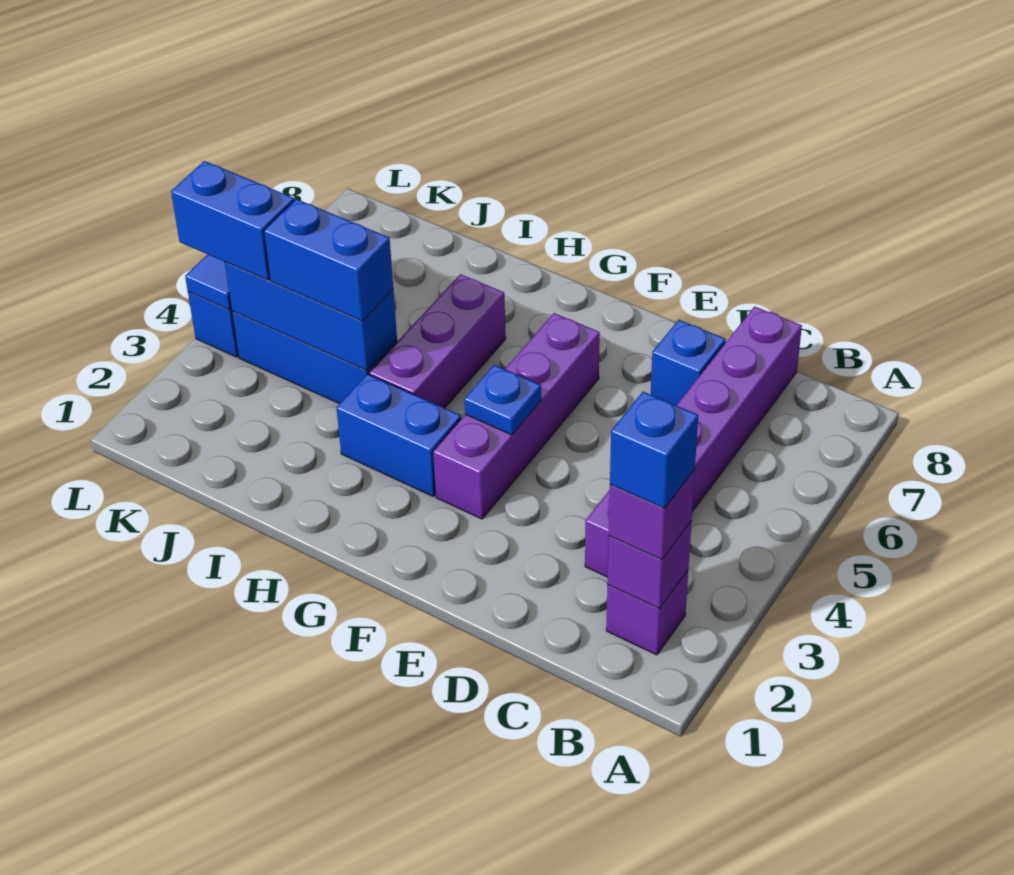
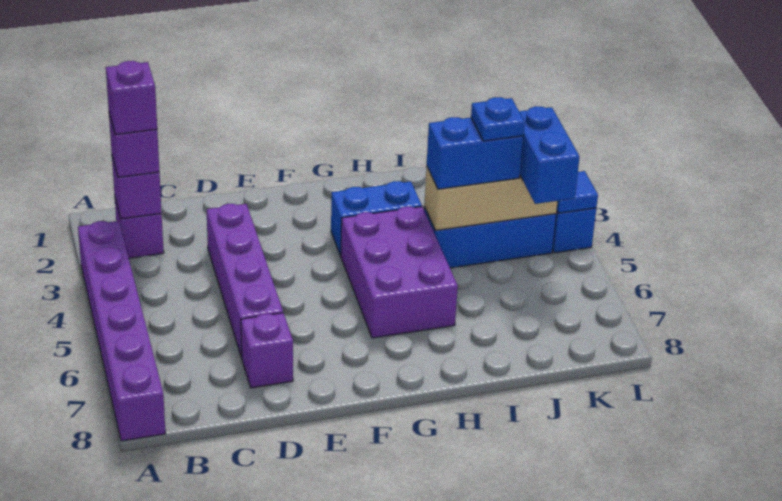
blue 1x1 brick [610,392,698,508] -> purple 1x1 brick [106,61,157,135]
purple 1x6 brick [585,307,802,577] -> purple 1x6 brick moved to [78,221,166,441]
blue 1x1 brick [651,320,726,405] -> purple 1x1 brick [241,313,293,388]
purple 1x4 brick [433,313,600,519] -> purple 1x4 brick moved to [207,204,283,358]
blue 1x1 plate [464,365,541,435] -> blue 1x1 plate moved to [471,97,525,141]
purple 1x3 brick [369,274,506,408] -> purple 2x3 brick [341,207,458,338]
blue 1x3 brick [225,262,397,370] -> tan 1x3 brick [424,166,558,231]
blue 1x2 brick [171,161,294,280] -> blue 1x2 brick turned to [519,106,580,204]

